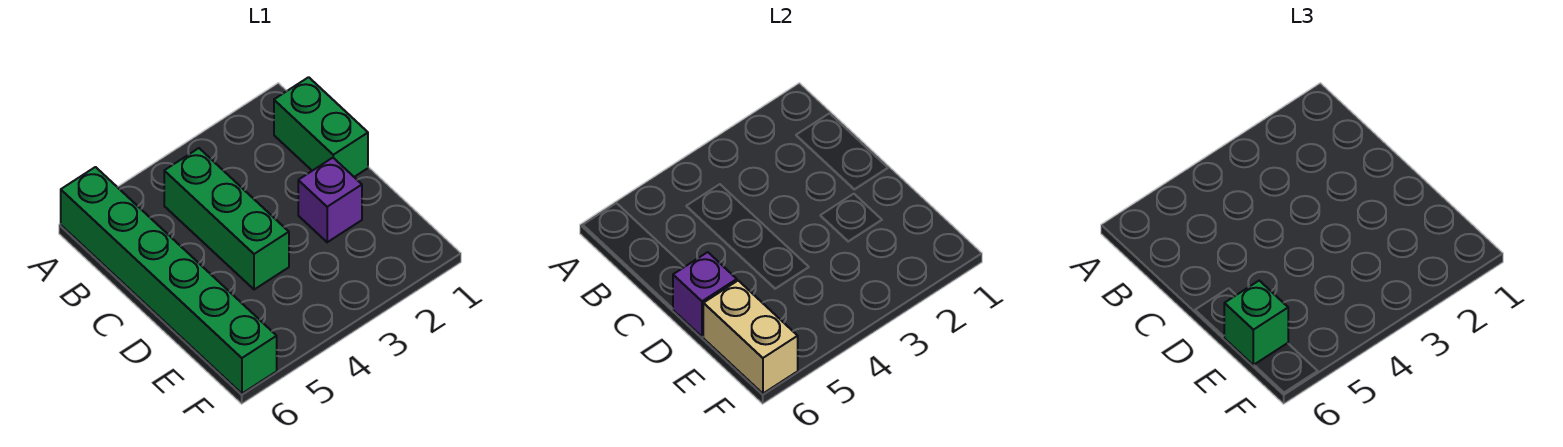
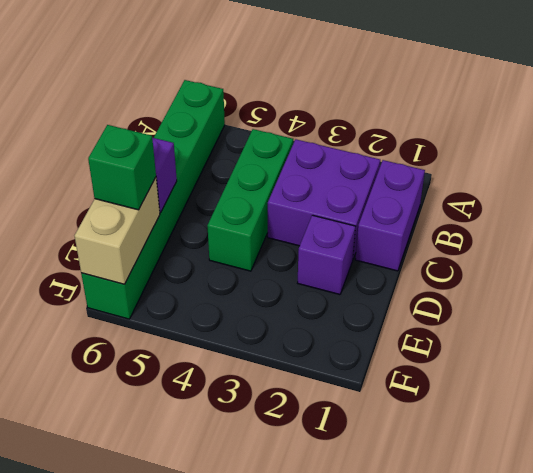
green 1x2 brick [274,77,368,177] -> purple 1x2 brick [355,160,425,271]
none -> purple 2x2 brick [268,139,380,259]

